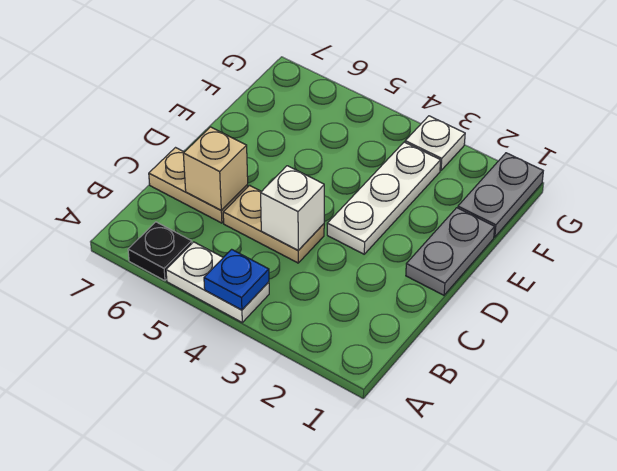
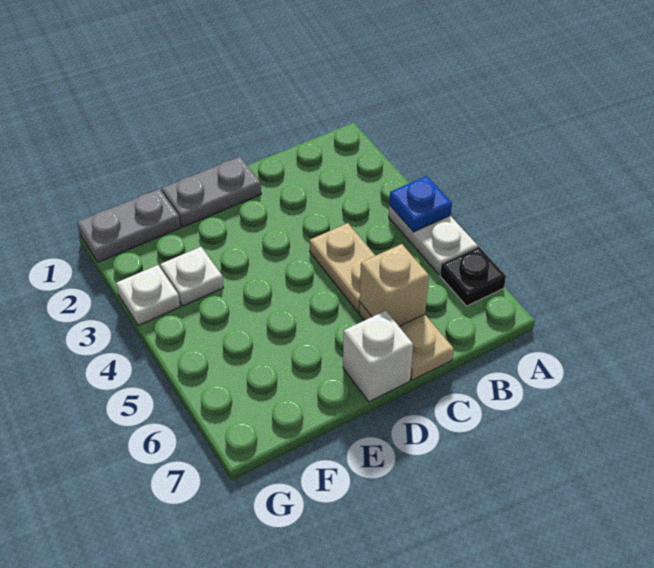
white 1x1 brick [261,166,324,250] -> white 1x1 brick moved to [343,311,413,402]
white 1x3 plate [327,142,441,254] -> white 1x1 plate [160,247,224,306]

